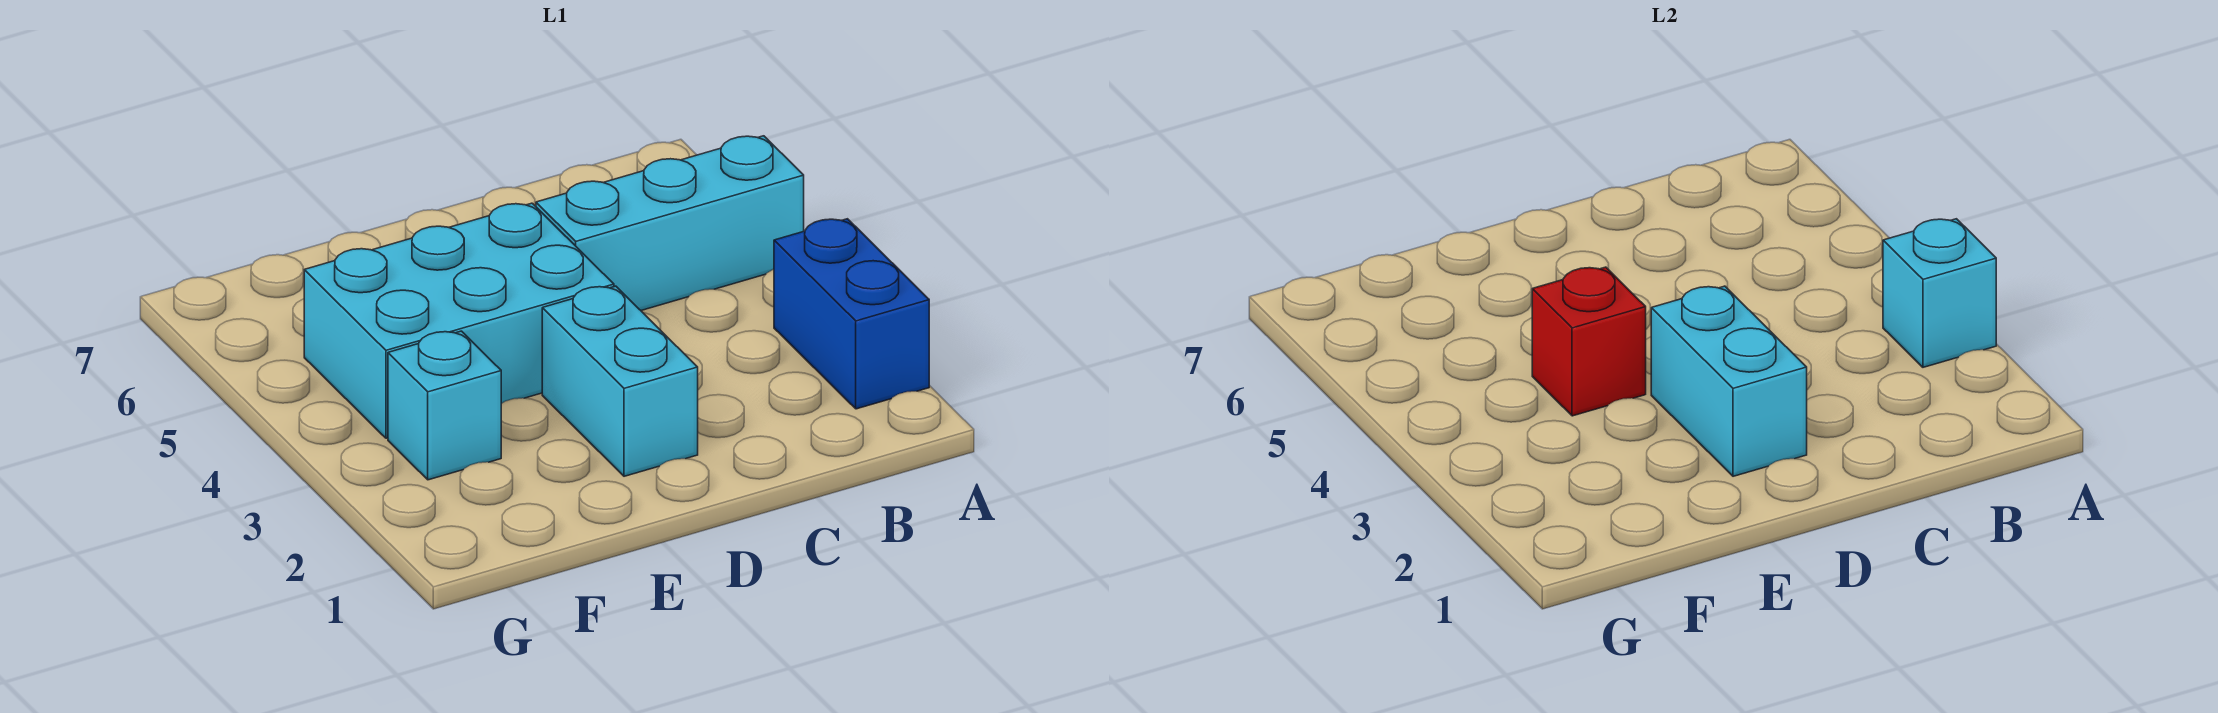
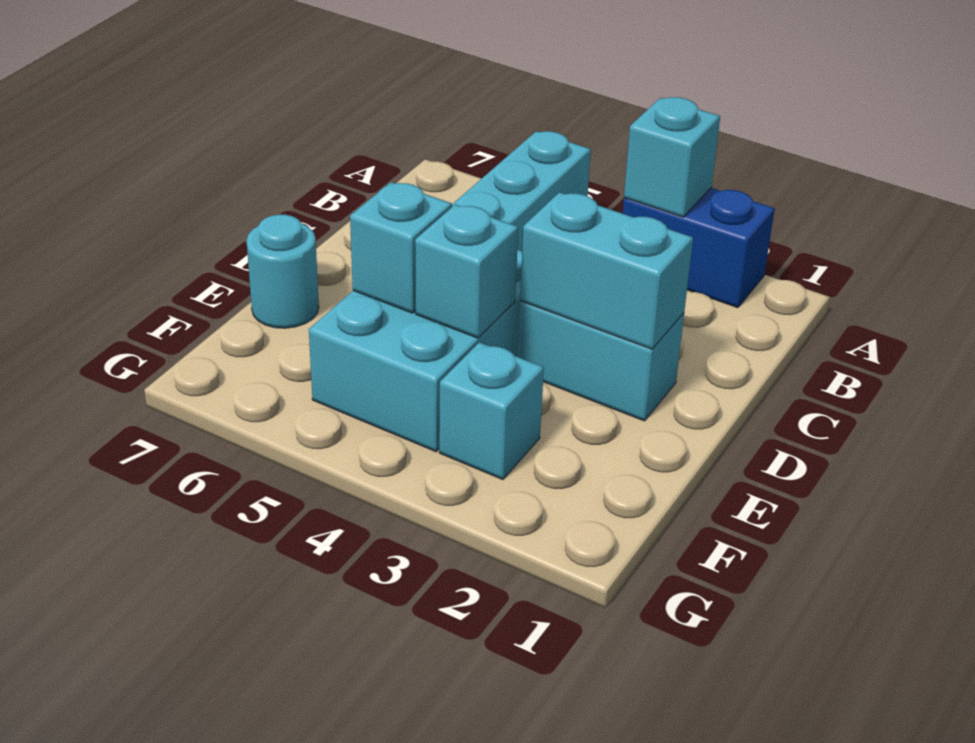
red 1x1 brick [1532,267,1646,416] -> cyan 1x1 brick [415,205,518,338]
none -> cyan 1x1 brick [350,182,452,313]
none -> cyan 1x1 round brick [246,215,319,328]

